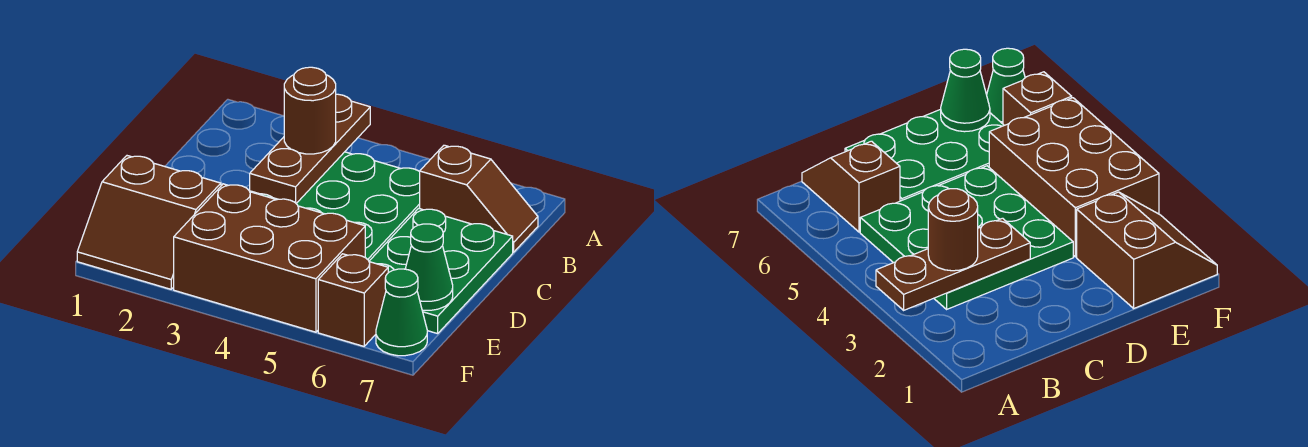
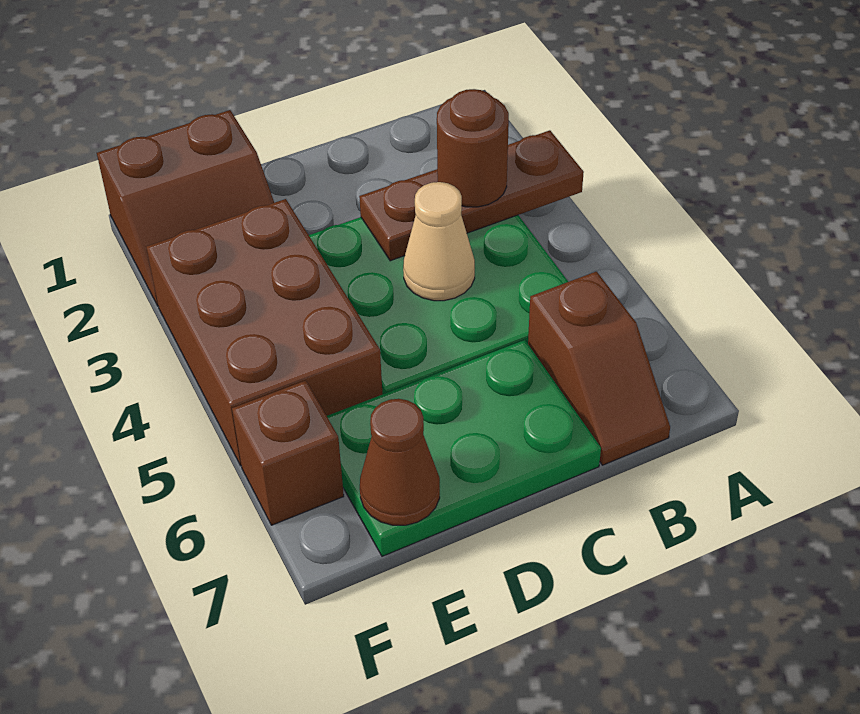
none -> tan 1x1 cone [403,182,475,301]
brown 2x2 slope [77,156,221,289] -> brown 2x2 slope turned to [97,110,274,306]
green 1x1 cone [405,224,453,310] -> brown 1x1 cone [360,399,440,525]
green 1x1 cone [376,269,427,356] -> none

